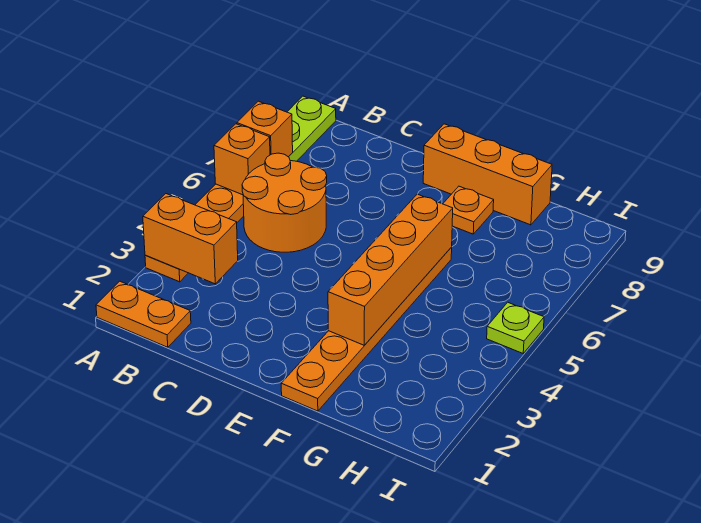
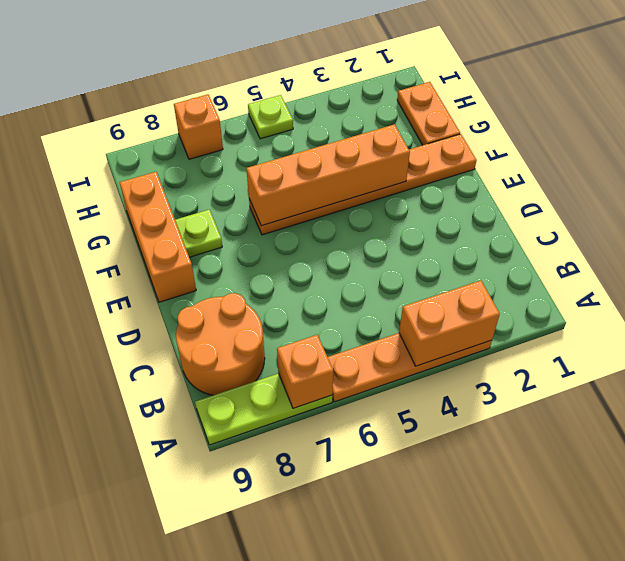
orange 1x2 plate [96,281,191,347] -> orange 1x2 plate moved to [397,82,460,145]
orange 1x2 brick [143,194,238,284] -> orange 1x2 brick turned to [399,281,500,366]
orange 1x1 brick [214,124,270,195] -> orange 1x1 brick moved to [174,94,223,159]
orange 2x2 round brick [242,153,327,252] -> orange 2x2 round brick moved to [176,293,265,395]
orange 1x1 plate [443,186,494,234] -> lime 1x1 plate [175,210,222,257]

